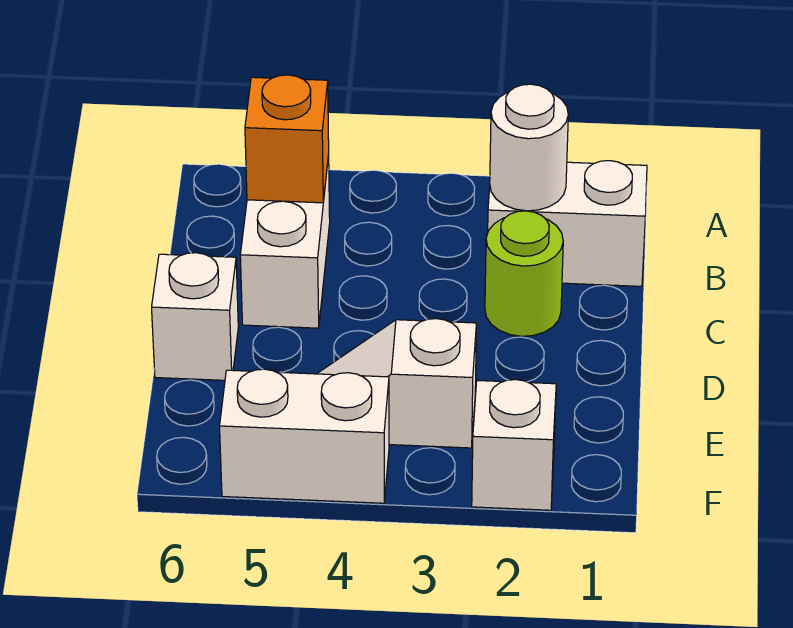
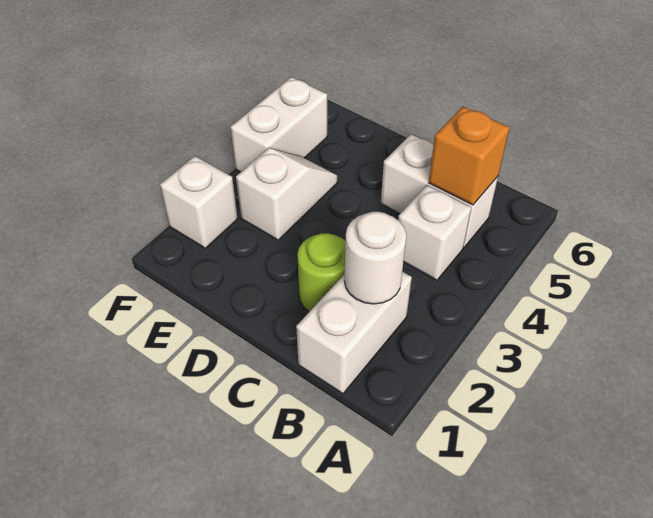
white 1x1 brick [152,253,238,380] -> white 1x1 brick moved to [398,185,471,280]

